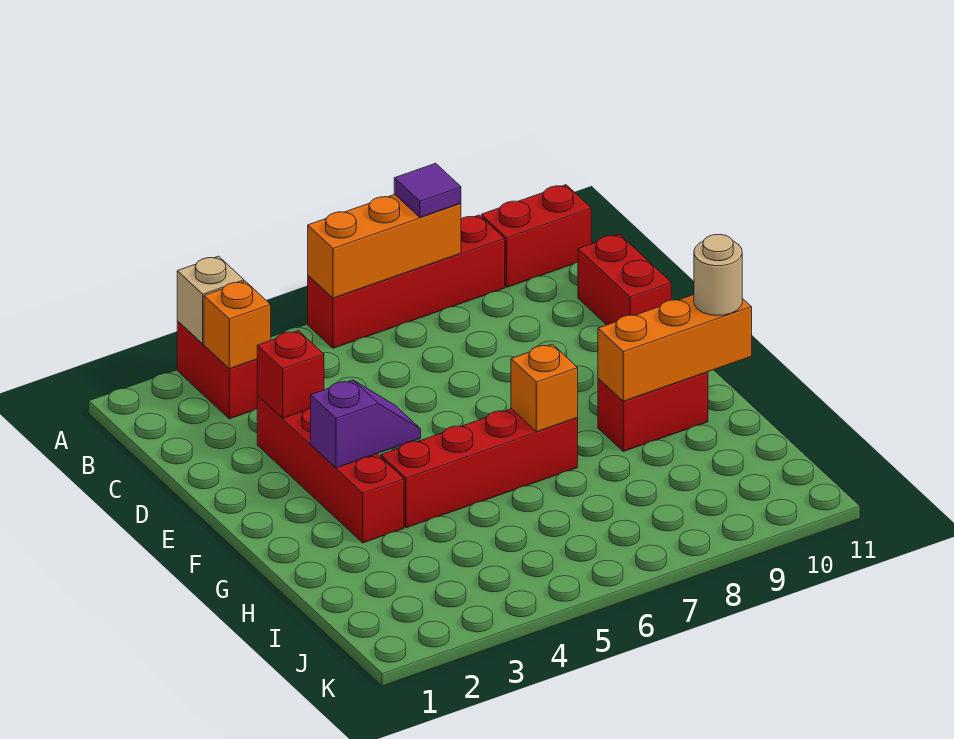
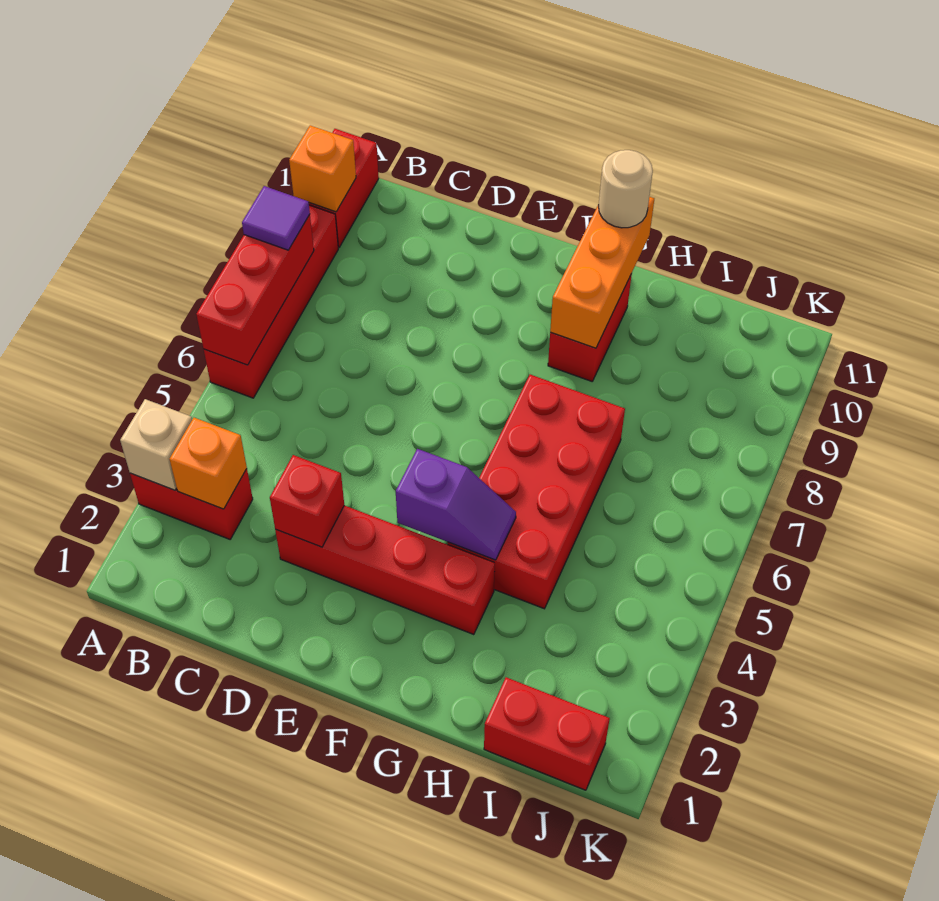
orange 1x3 brick [308,194,461,298] -> red 1x3 brick [196,215,314,365]
red 1x2 brick [578,234,671,325] -> red 1x2 brick moved to [484,677,610,790]
purple 1x2 slope [311,380,421,468] -> purple 1x2 slope turned to [396,449,516,560]
red 1x4 brick [381,409,578,528] -> red 2x4 brick [448,375,625,609]
orange 1x1 brick [511,344,578,432] -> orange 1x1 brick moved to [289,125,356,212]

